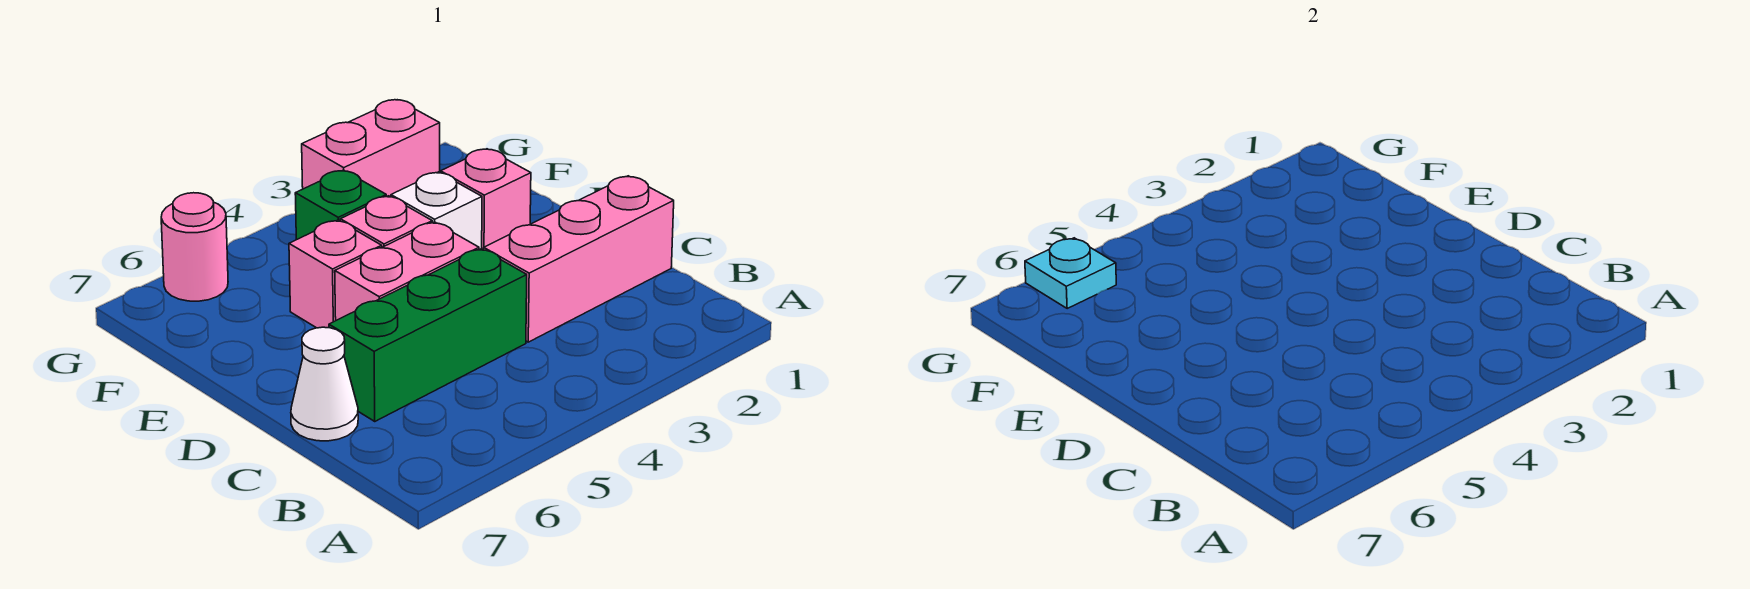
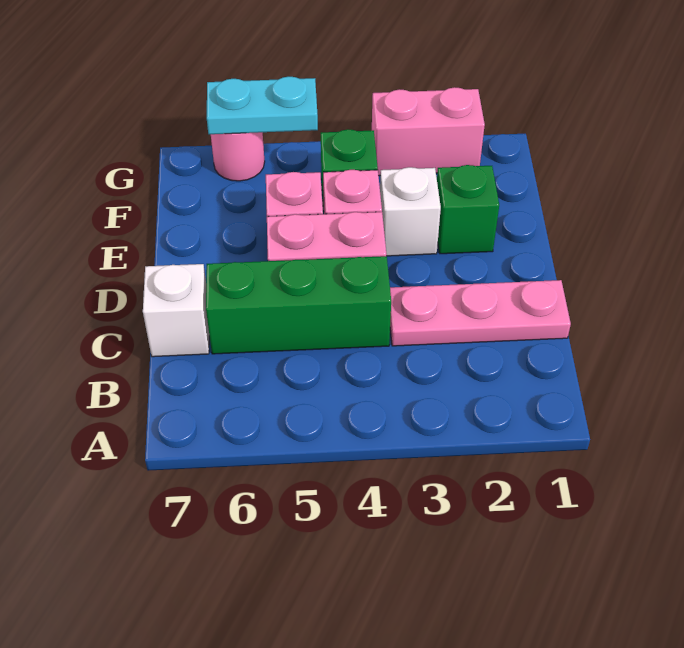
pink 1x3 brick [484,176,674,342] -> pink 1x3 plate [390,280,571,346]
white 1x1 cone [291,327,358,441] -> white 1x1 brick [143,264,209,357]
pink 1x1 brick [441,149,531,250] -> green 1x1 brick [437,165,499,254]
cyan 1x1 plate [1025,238,1116,308] -> cyan 1x2 plate [207,77,318,134]

